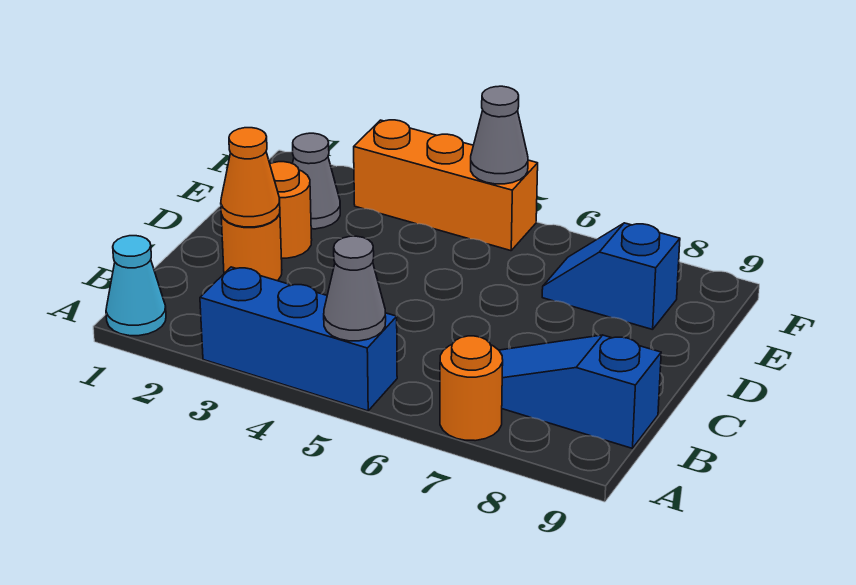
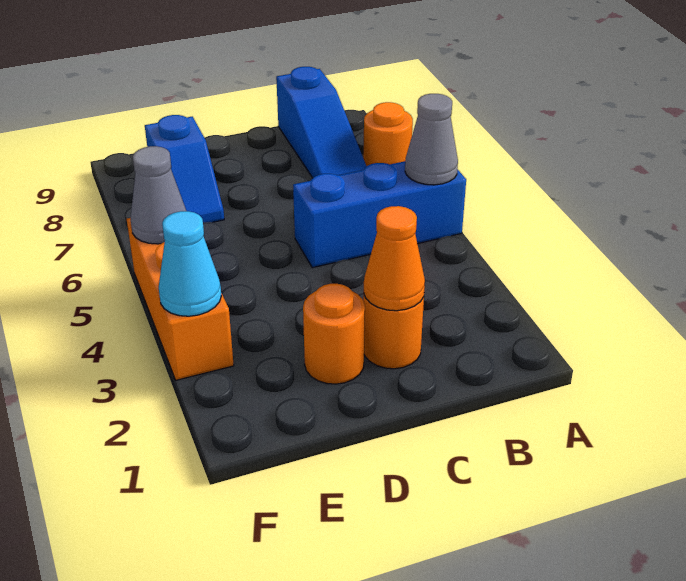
cyan 1x1 cone [106,236,166,336] -> cyan 1x1 cone moved to [159,211,221,316]
blue 1x3 brick [200,267,397,411] -> blue 1x3 brick turned to [293,161,466,268]
grey 1x1 cone [292,133,340,229] -> none

